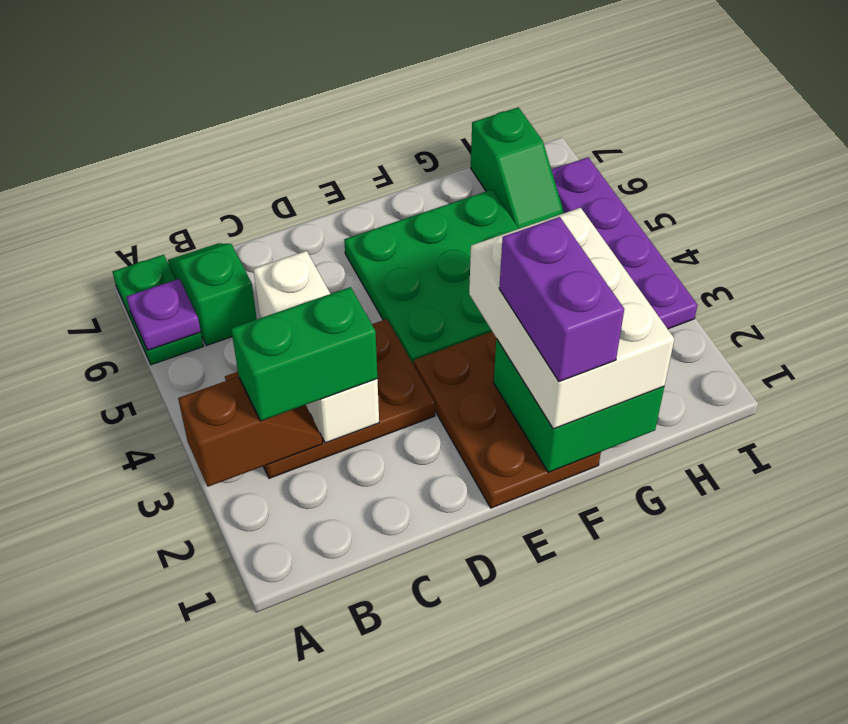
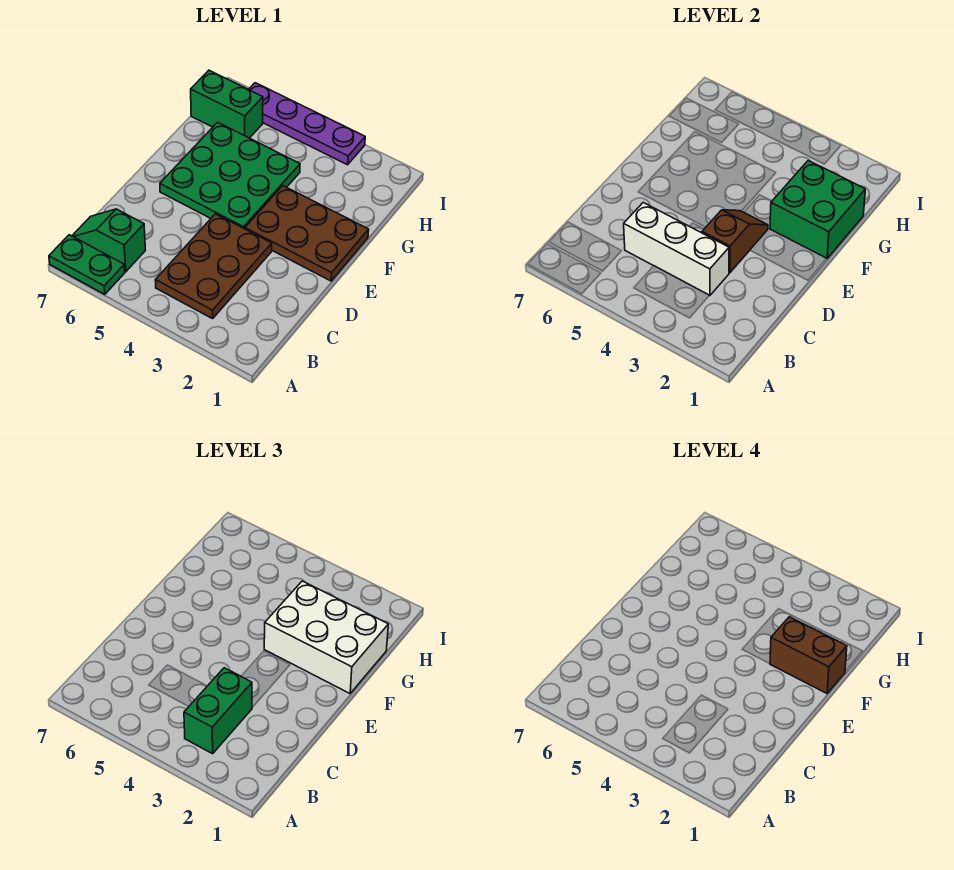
brown 1x2 slope [178,377,322,487] -> brown 1x2 slope moved to [702,210,768,273]
purple 1x1 plate [127,279,201,350] -> none
purple 1x2 brick [499,217,624,382] -> brown 1x2 brick [770,617,847,693]
green 1x2 slope [471,107,564,229] -> green 1x2 brick [191,70,263,138]

